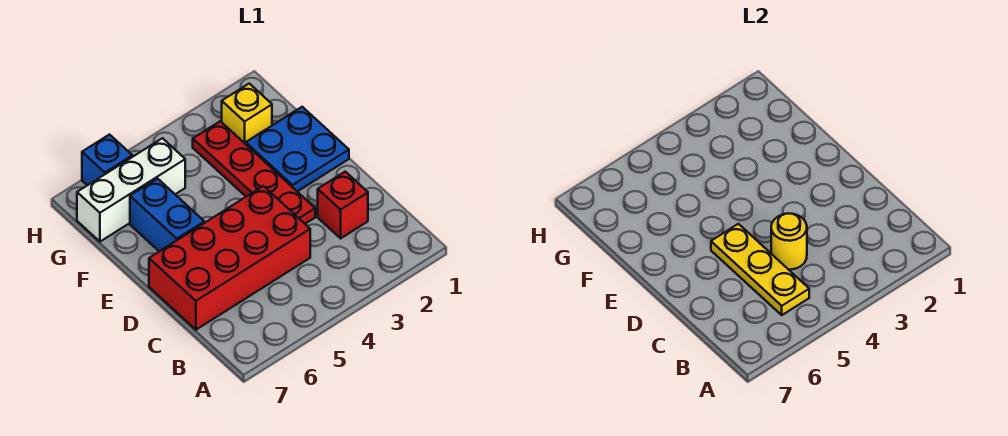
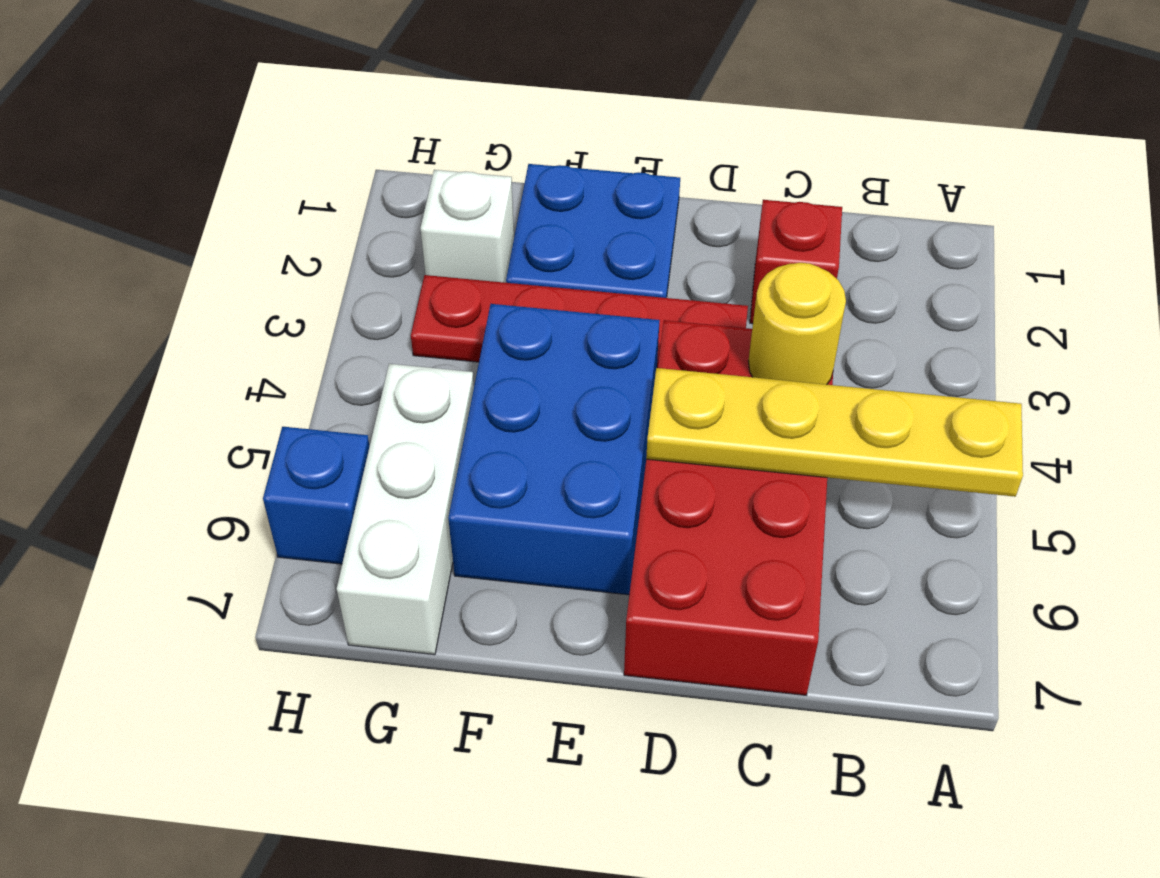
yellow 1x3 plate [711,224,809,315] -> yellow 1x4 plate [646,368,1023,497]
blue 1x2 brick [130,179,204,251] -> blue 2x3 brick [448,304,660,595]
yellow 1x1 brick [222,84,272,144] -> white 1x1 brick [420,170,514,283]

